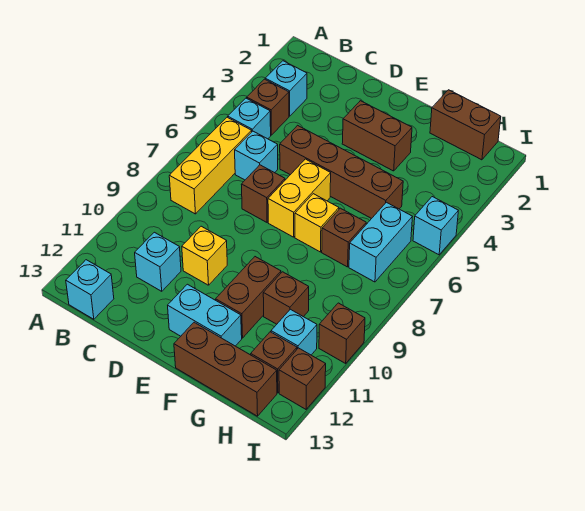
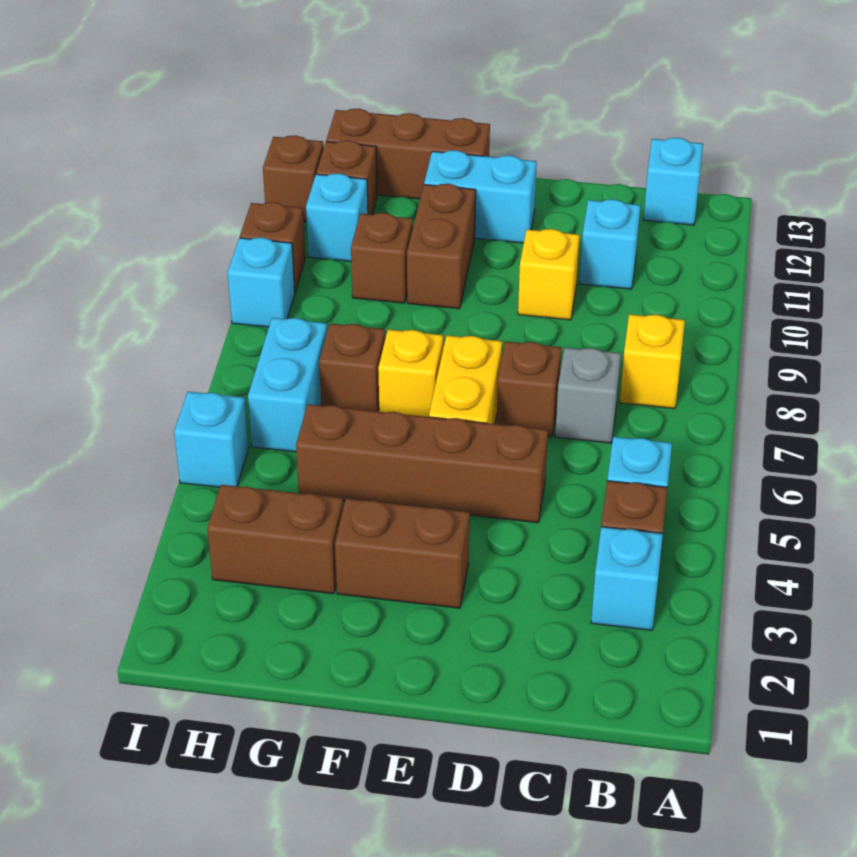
yellow 1x3 brick [169,117,252,214] -> yellow 1x1 brick [620,314,685,409]
cyan 1x1 brick [235,131,278,180] -> cyan 1x1 brick moved to [228,237,295,327]
none -> grey 1x1 brick [555,348,621,443]
brown 1x2 brick [430,90,501,160] -> brown 1x2 brick moved to [207,485,343,594]

